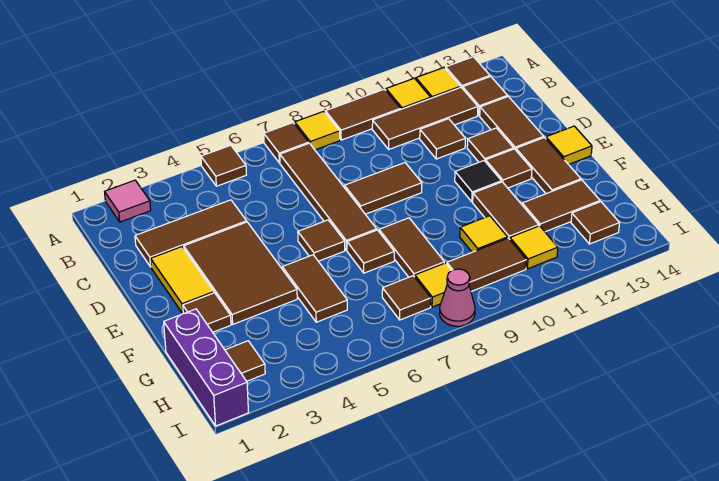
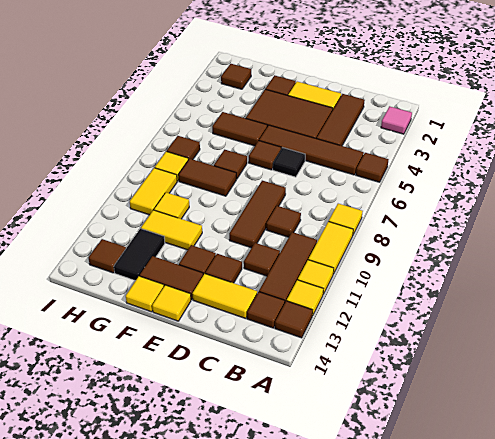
brown 1x1 tile [264,123,309,163] -> brown 1x1 tile moved to [266,206,301,237]
brown 1x2 tile [325,89,401,140] -> yellow 1x2 tile [308,222,353,274]
brown 1x4 tile [280,143,377,250] -> brown 1x4 tile moved to [259,125,364,175]
brown 1x2 tile [480,96,544,150] -> yellow 1x2 tile [192,274,257,319]
brown 1x2 tile [344,163,422,214] -> brown 1x3 tile [229,181,286,248]
black 1x1 tile [455,161,501,202] -> black 1x1 tile moved to [273,148,305,177]
brown 1x2 tile [473,182,539,239] -> yellow 1x2 tile [141,210,202,250]
purple 1x3 brick [164,309,249,426] -> none
brown 1x2 tile [522,180,600,232] -> black 1x2 tile [114,229,165,281]
brown 1x2 tile [447,238,526,291] -> yellow 1x2 tile [130,168,177,215]
yellow 1x1 tile [510,226,558,269] -> yellow 1x1 tile moved to [126,276,164,312]
pink 1x1 cone [440,269,475,326] -> none

